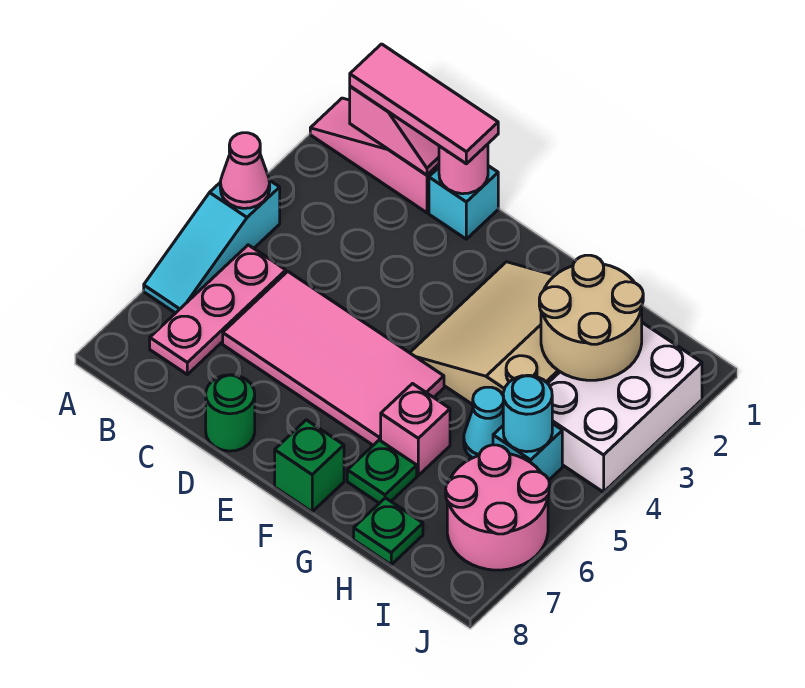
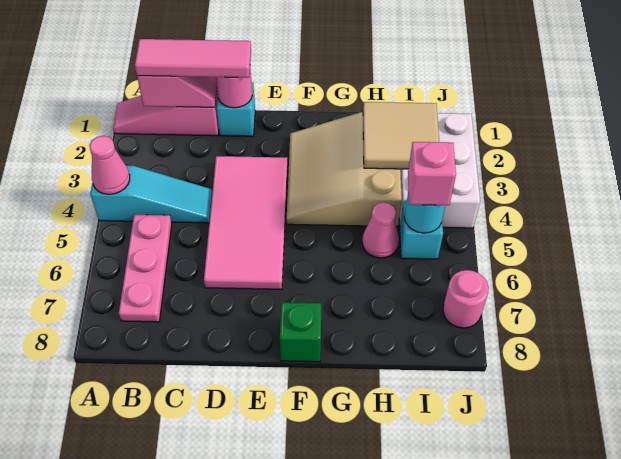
cyan 1x3 slope [144,180,280,313] -> cyan 1x3 slope turned to [90,165,212,223]
pink 2x4 tile [223,271,444,445] -> pink 2x4 tile turned to [204,156,287,289]
green 1x1 round brick [206,375,255,451] -> none
pink 1x1 brick [381,384,450,475] -> pink 1x1 brick moved to [408,142,456,205]
green 1x1 plate [347,440,417,503] -> none
tan 2x2 round brick [539,255,643,380] -> tan 2x2 tile [363,102,439,169]
cyan 1x1 cone [464,387,503,458] -> pink 1x1 cone [362,202,399,258]
green 1x1 plate [354,498,423,565] -> none
pink 2x2 round brick [446,445,549,570] -> pink 1x1 round brick [443,270,489,328]

